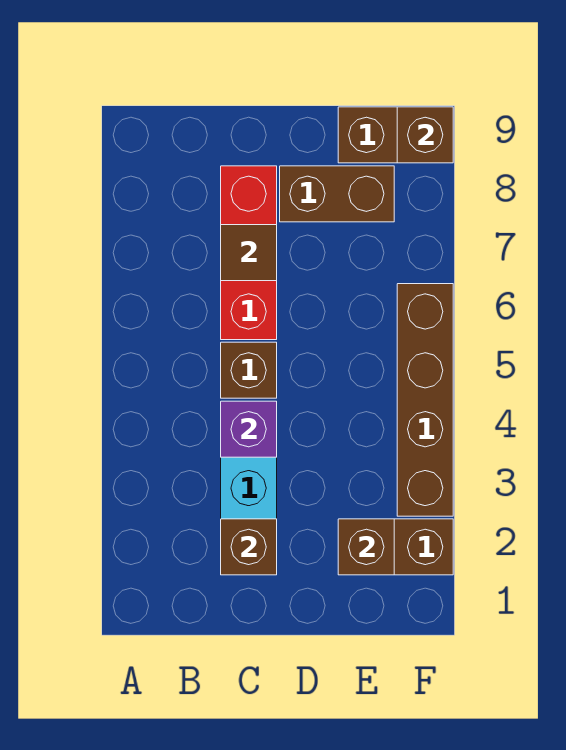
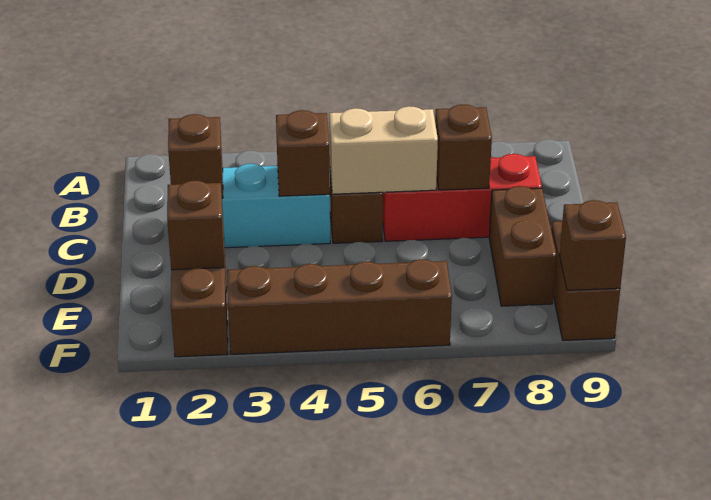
purple 1x1 brick [221,401,277,457] -> brown 1x1 brick [276,110,330,196]
none -> tan 1x2 brick [329,106,438,194]
brown 1x1 tile [221,225,277,281] -> brown 1x1 brick [435,104,492,190]

